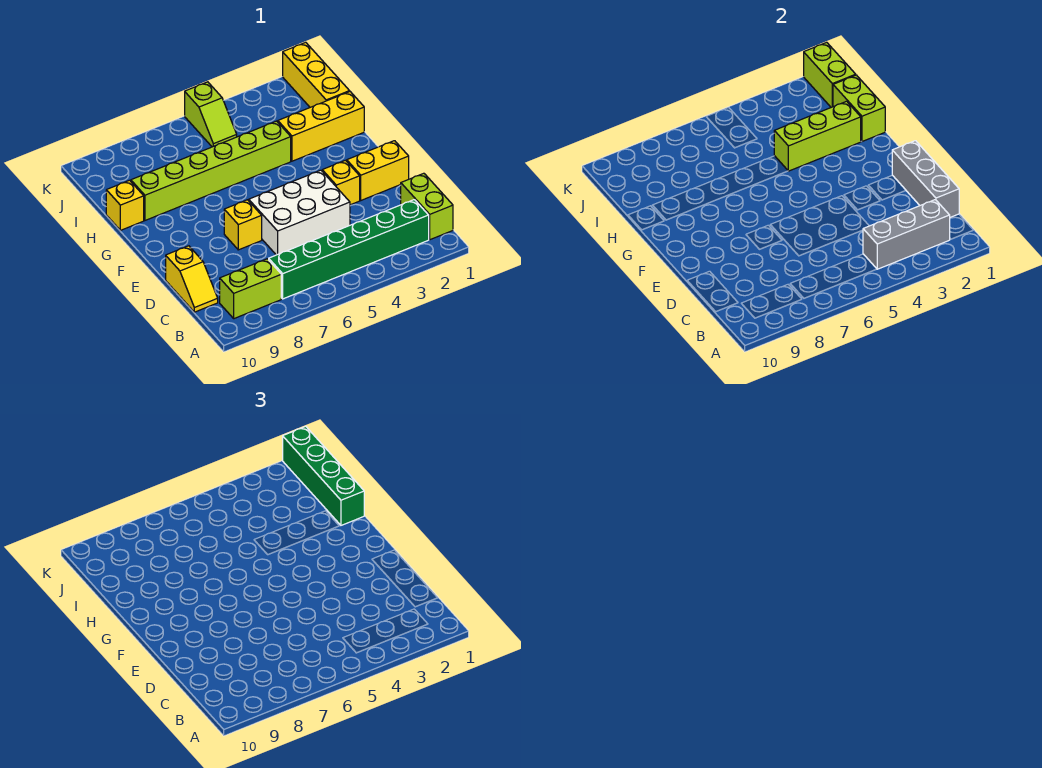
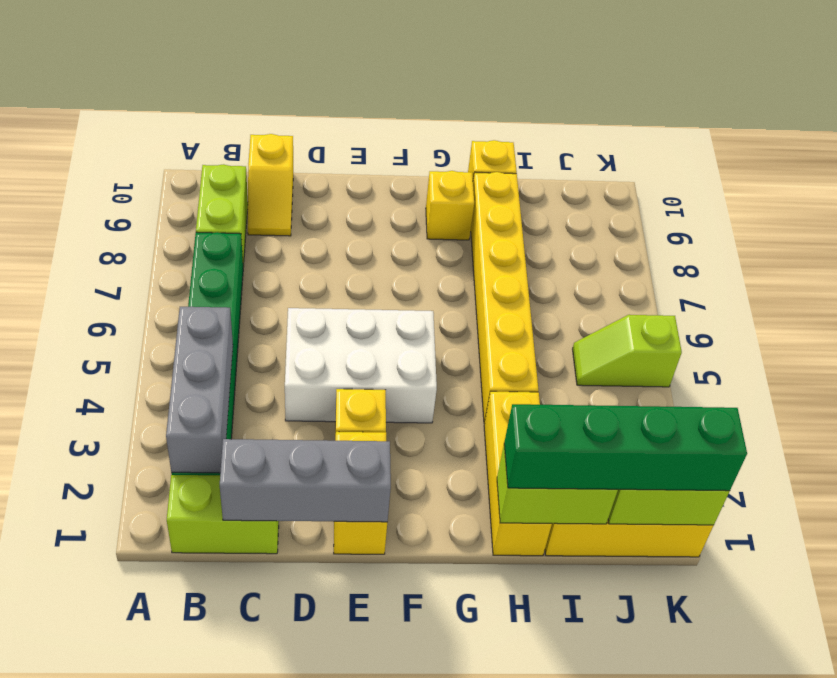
yellow 1x2 slope [166,246,218,312] -> yellow 1x2 slope turned to [248,134,293,236]
white 2x3 brick [249,170,350,255] -> white 2x3 brick turned to [285,308,437,423]
yellow 1x1 brick [224,200,262,250] -> yellow 1x1 brick moved to [426,171,474,240]
lime 1x3 brick [774,101,861,171] -> none
lime 1x6 brick [131,121,291,220] -> yellow 1x6 brick [471,172,538,424]

